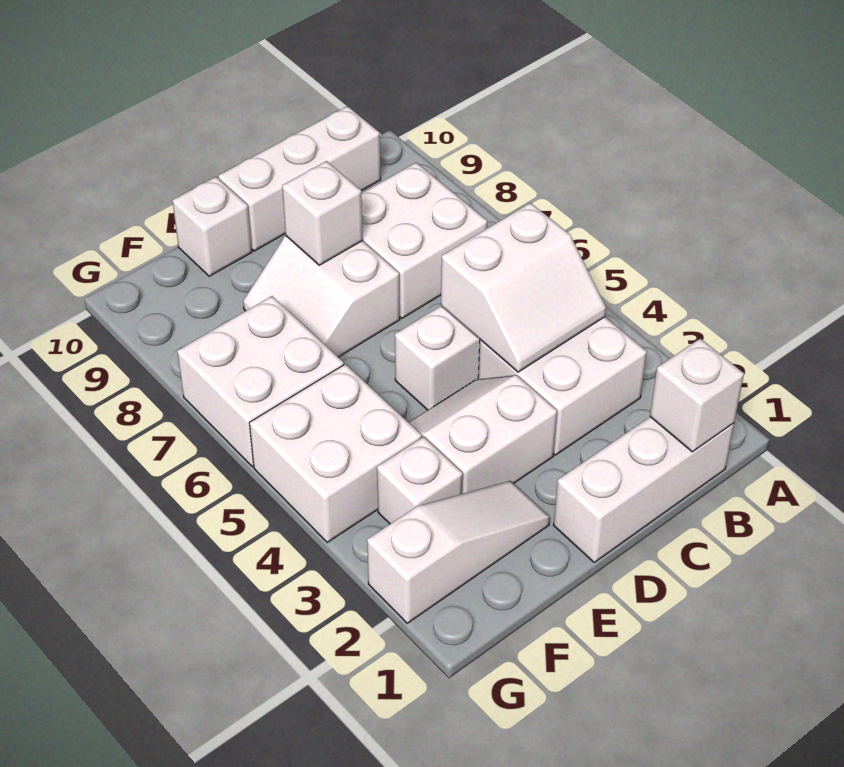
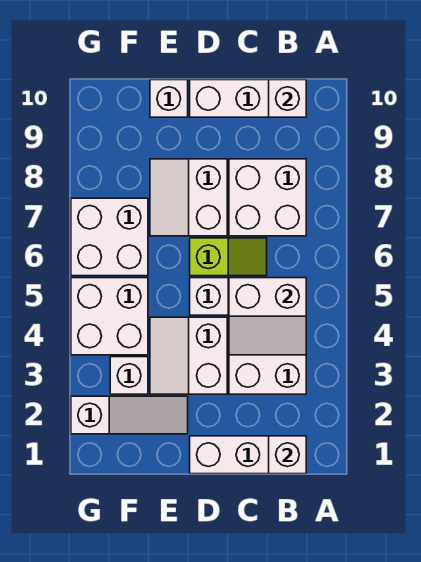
none -> lime 1x2 slope [190,238,267,276]
white 2x2 slope [409,375,557,494] -> white 2x2 slope turned to [150,317,227,394]
white 1x1 brick [282,161,363,265] -> white 1x1 brick moved to [269,80,306,117]

